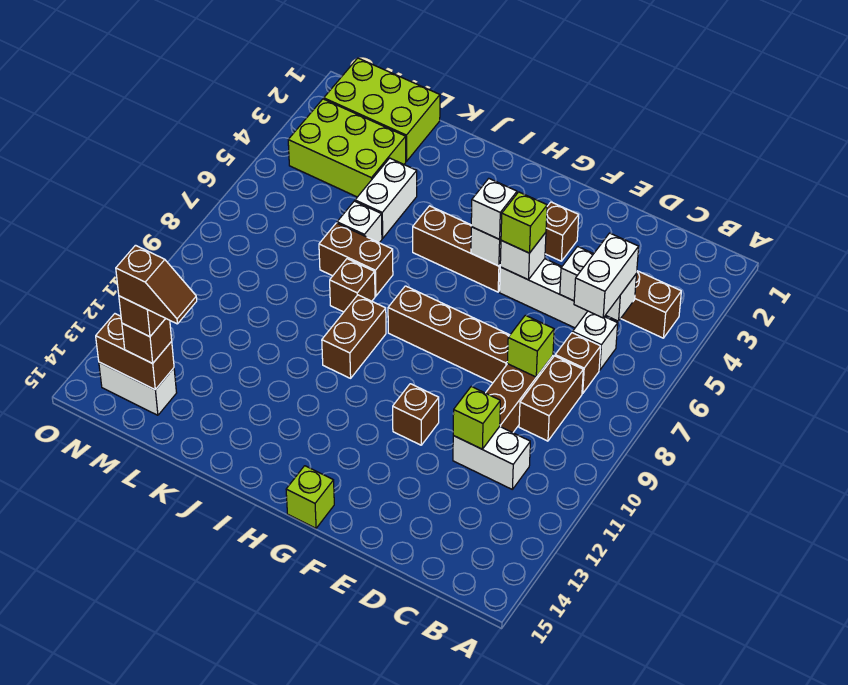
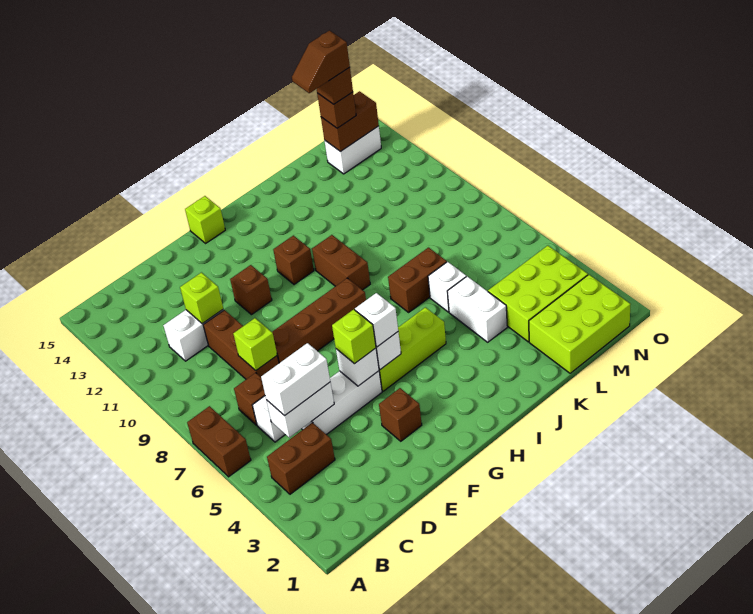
white 1x2 brick [574,233,639,318] -> white 1x2 brick turned to [261,343,330,416]
brown 1x2 brick [519,356,583,441] -> brown 1x2 brick moved to [187,406,251,477]
brown 1x3 brick [413,206,500,292] -> lime 1x3 brick [379,307,446,391]
brown 1x1 brick [330,259,375,312] -> brown 1x1 brick moved to [273,235,314,284]

